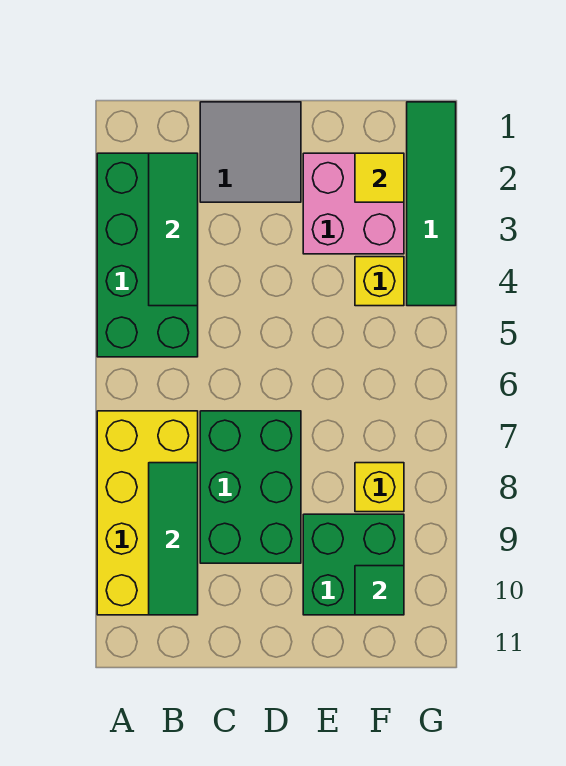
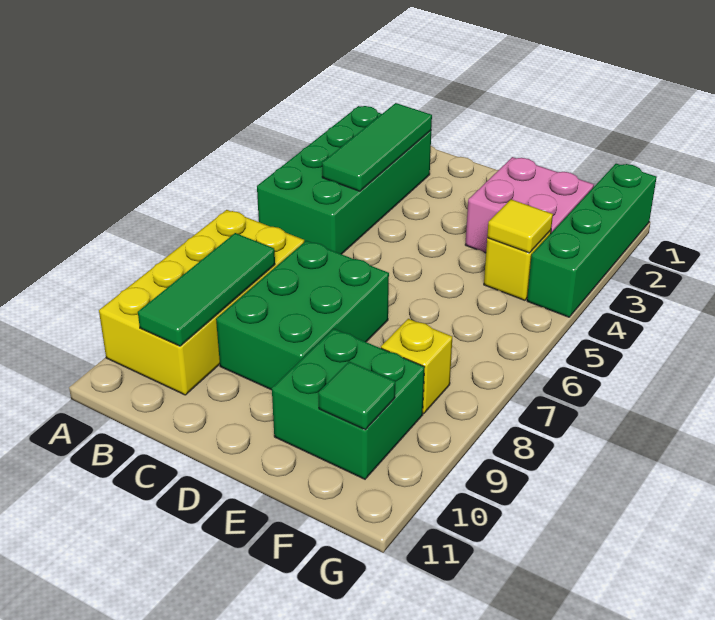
grey 2x2 tile [200,102,301,202] -> none
yellow 1x1 tile [355,153,404,202] -> yellow 1x1 tile moved to [487,199,553,253]
green 1x4 tile [407,102,456,306] -> green 1x4 brick [527,164,657,317]

